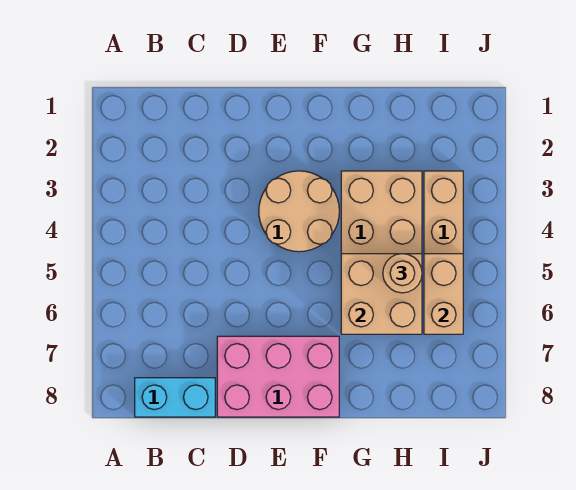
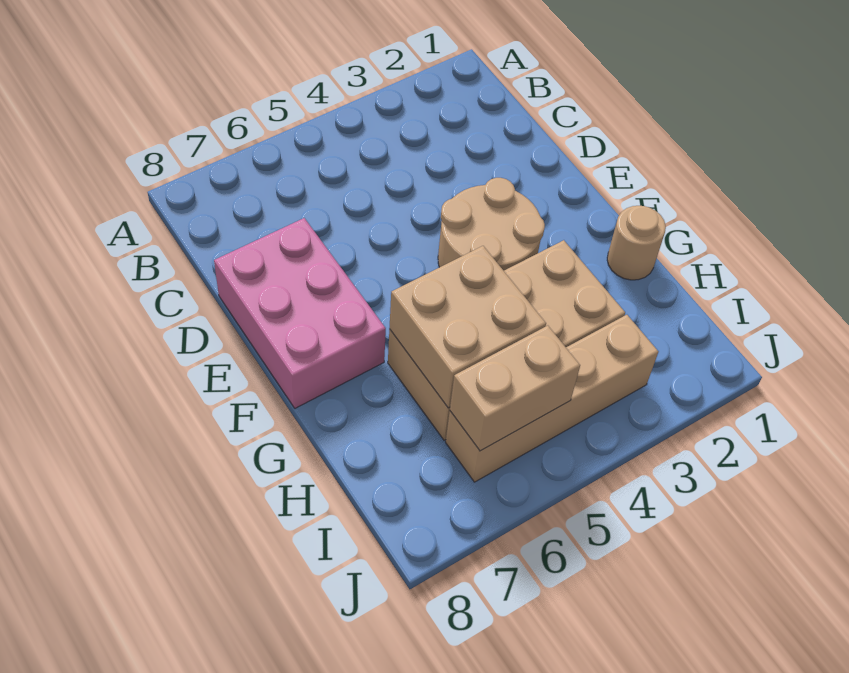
cyan 1x2 brick [135,378,215,417] -> none
tan 1x1 round brick [383,254,422,293] -> tan 1x1 round brick moved to [607,206,666,280]

